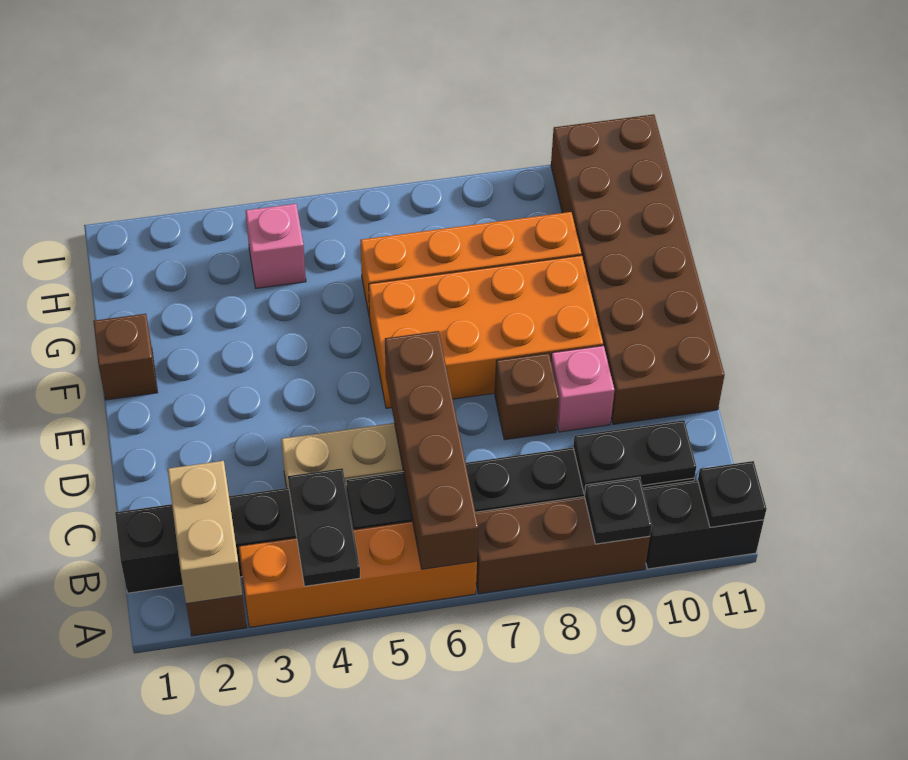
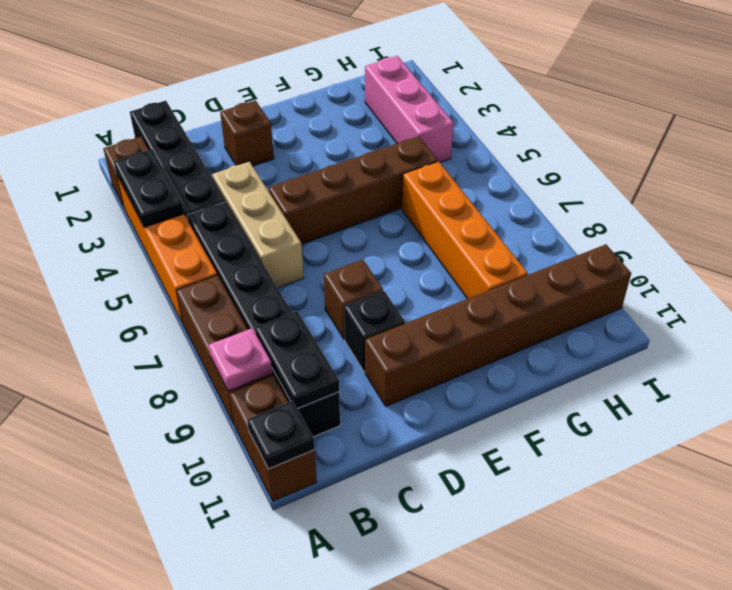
tan 1x2 brick [168,461,242,604] -> none
black 1x2 plate [288,468,360,586] -> black 1x2 plate turned to [114,149,184,227]
brown 1x4 brick [385,331,478,569] -> brown 1x4 brick moved to [268,136,438,244]
black 1x1 plate [584,477,652,544] -> pink 1x1 plate [209,328,272,391]
black 1x2 brick [643,480,764,569] -> brown 1x2 brick [229,376,317,501]
pink 1x1 brick [551,346,614,432] -> black 1x1 brick [344,291,405,372]
brown 2x6 brick [551,114,725,424] -> brown 1x6 brick [365,244,631,406]
orange 2x4 brick [369,255,603,408] -> none
brown 1x1 brick [93,314,158,400] -> brown 1x1 brick moved to [220,101,274,166]
pink 1x1 brick [246,204,306,288] -> pink 1x3 brick [365,56,454,162]

